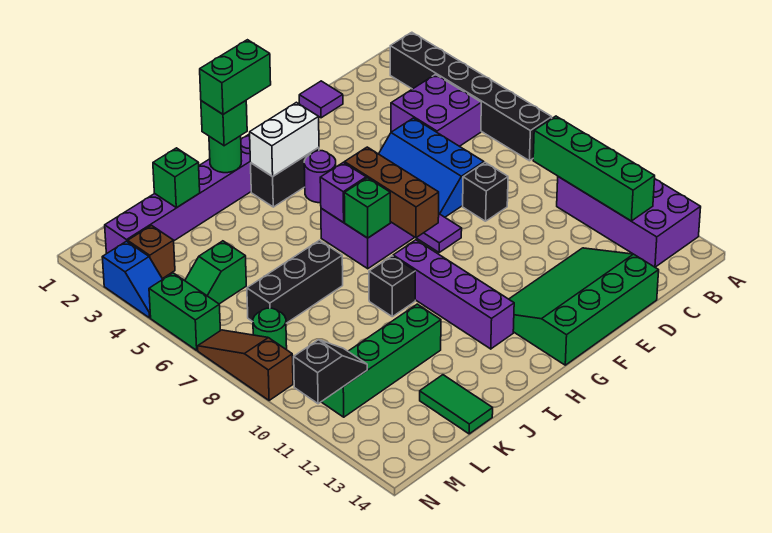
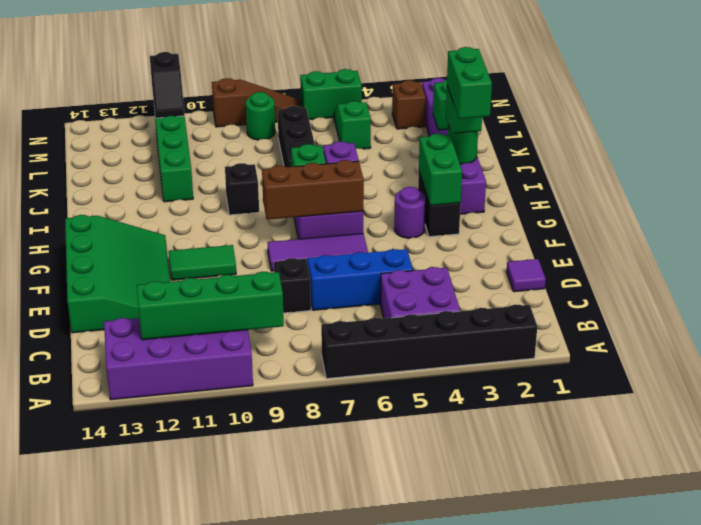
white 1x2 brick [250,102,319,177] -> green 1x2 brick [419,134,462,205]
purple 1x4 brick [393,240,514,349] -> none
green 1x2 tile [420,375,493,434] -> green 1x2 tile moved to [169,245,236,280]
blue 1x2 slope [102,241,163,318] -> none

